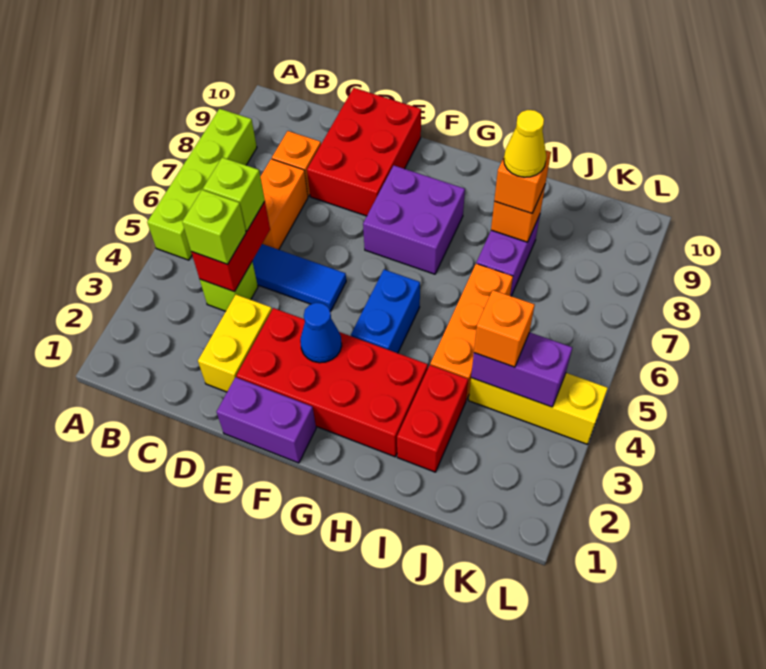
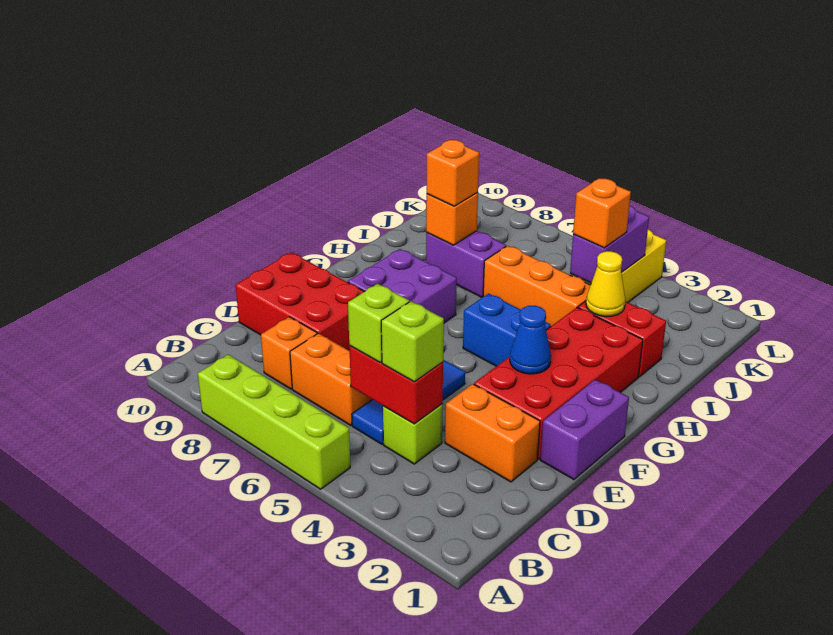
yellow 1x2 brick [198,294,272,392] -> orange 1x2 brick [445,384,540,482]
yellow 1x1 cone [504,110,546,177] -> yellow 1x1 cone moved to [586,251,625,317]

